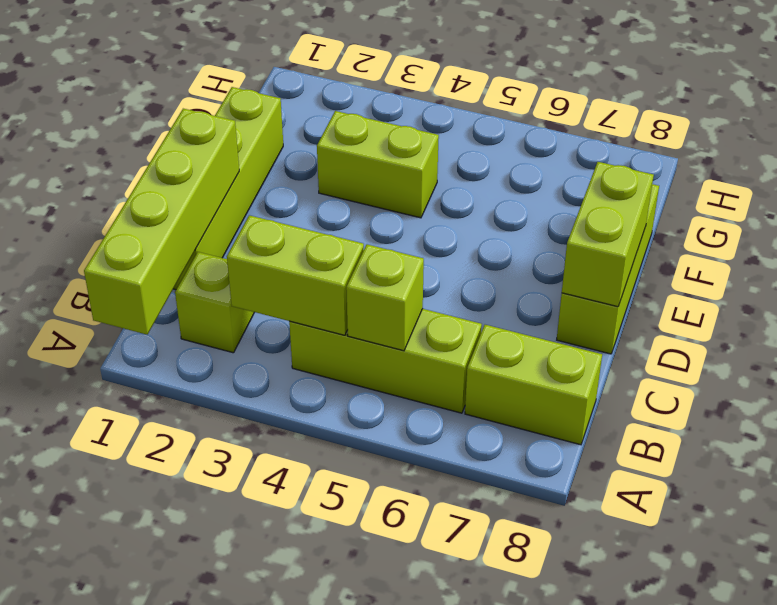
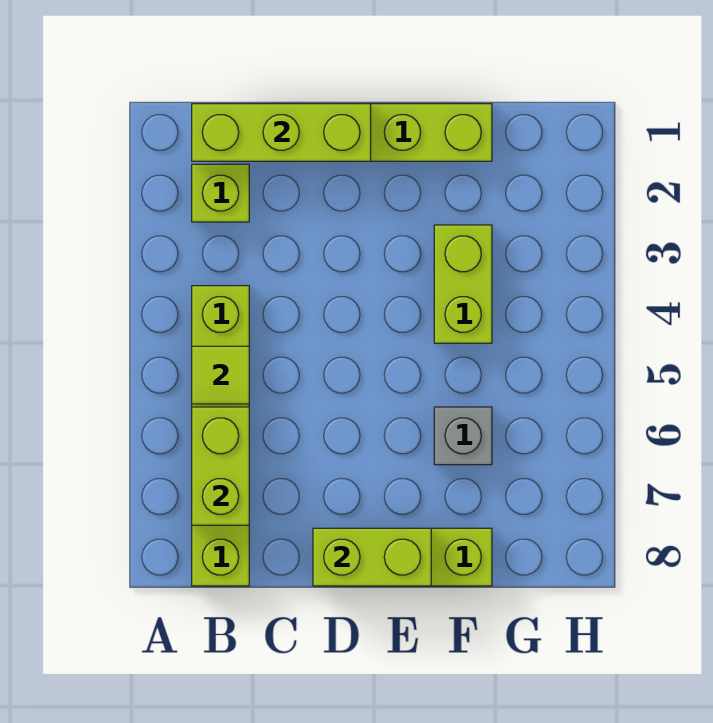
lime 1x4 brick [84,109,239,335] -> lime 1x3 brick [192,104,371,161]
lime 1x2 brick [227,215,364,335] -> lime 1x2 brick moved to [192,407,249,525]
lime 1x1 brick [346,244,424,351] -> lime 1x1 tile [192,346,249,404]
none -> grey 1x1 brick [434,407,492,465]

